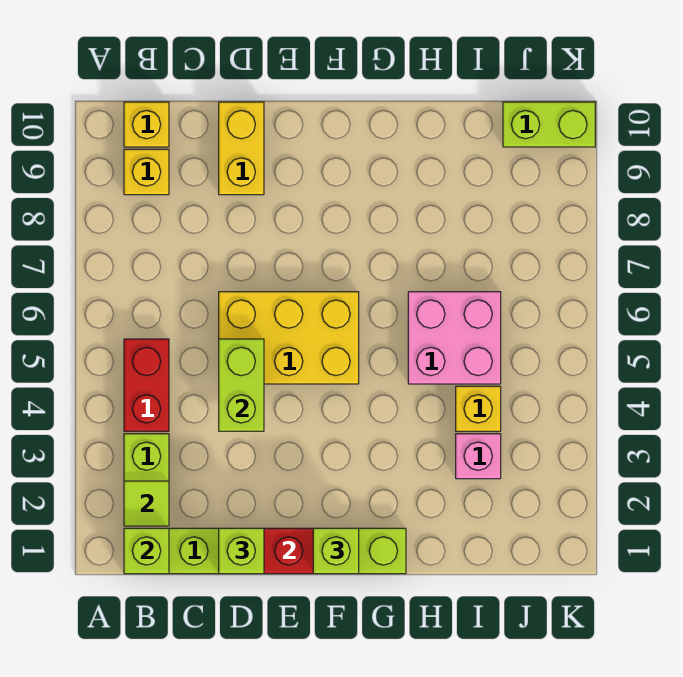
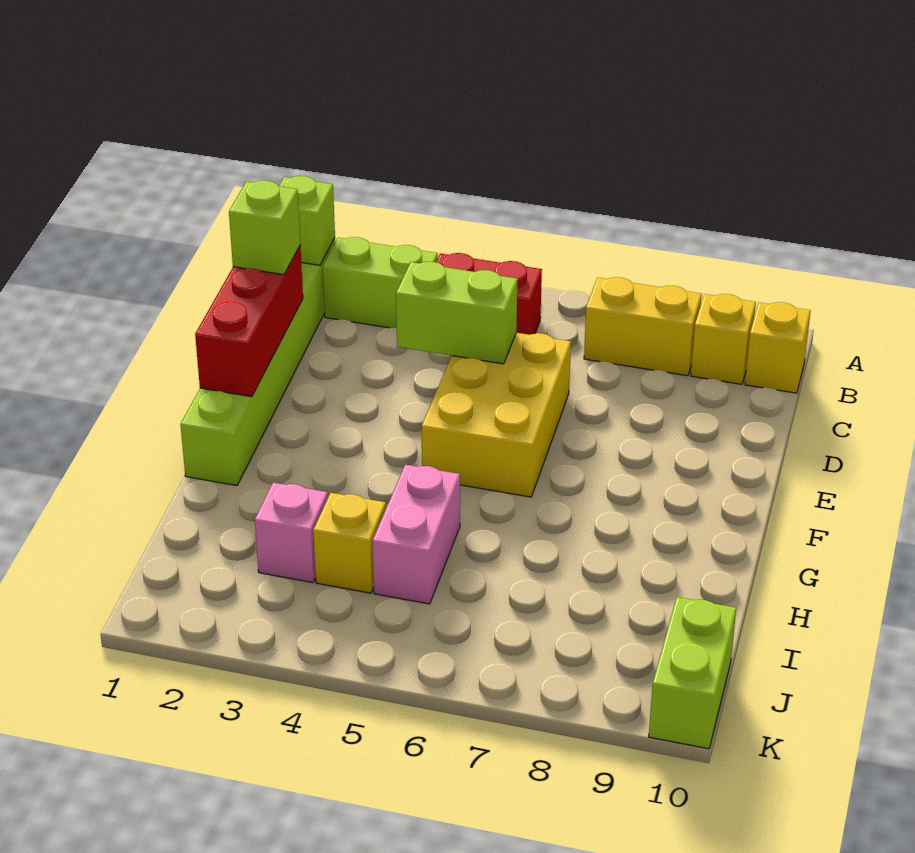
lime 1x1 tile [124,481,169,526] -> none
yellow 1x2 brick [219,102,264,195] -> yellow 1x2 brick moved to [584,277,702,376]
lime 1x1 brick [313,528,359,574] -> none
pink 2x2 brick [408,292,501,384] -> pink 1x2 brick [372,465,460,604]

